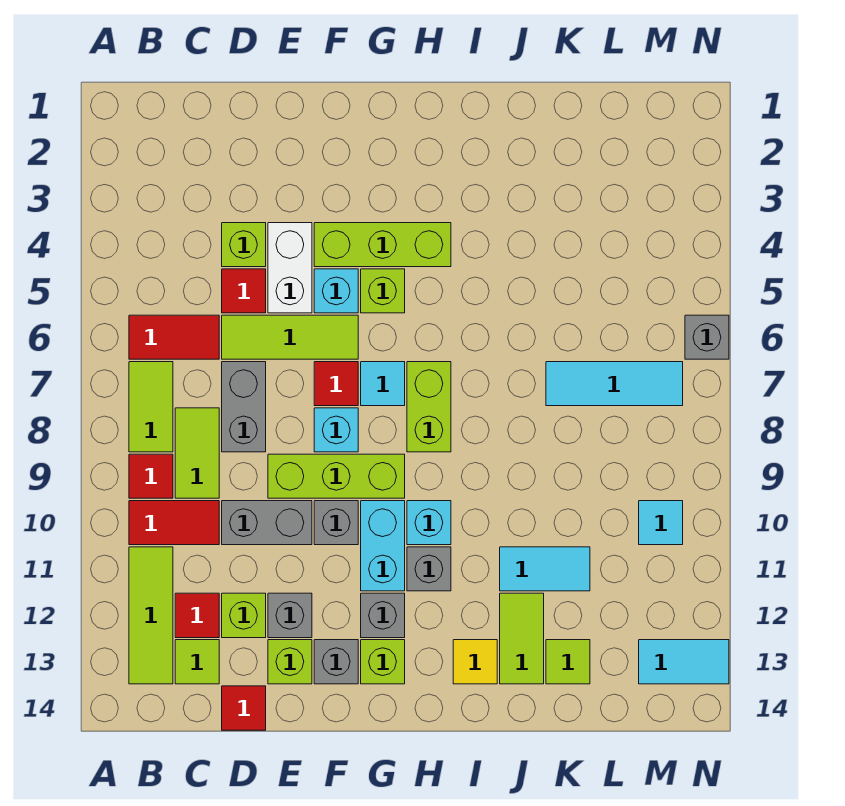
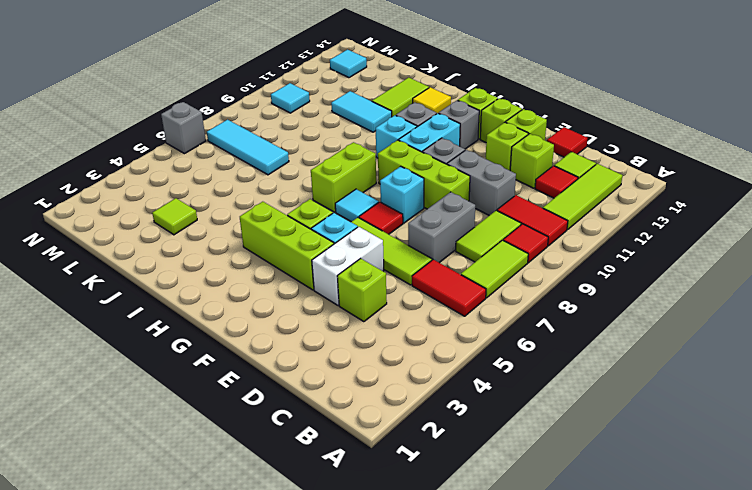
red 1x1 tile [222,269,266,313] -> none
grey 1x1 brick [268,593,312,638] -> lime 1x1 brick [486,122,528,171]
grey 1x1 brick [314,640,358,684] -> lime 1x1 brick [480,98,522,143]
lime 1x1 tile [546,640,590,684] -> lime 1x1 tile moved to [152,198,197,235]
cyan 1x2 tile [639,640,729,684] -> cyan 1x1 tile [330,50,367,78]

